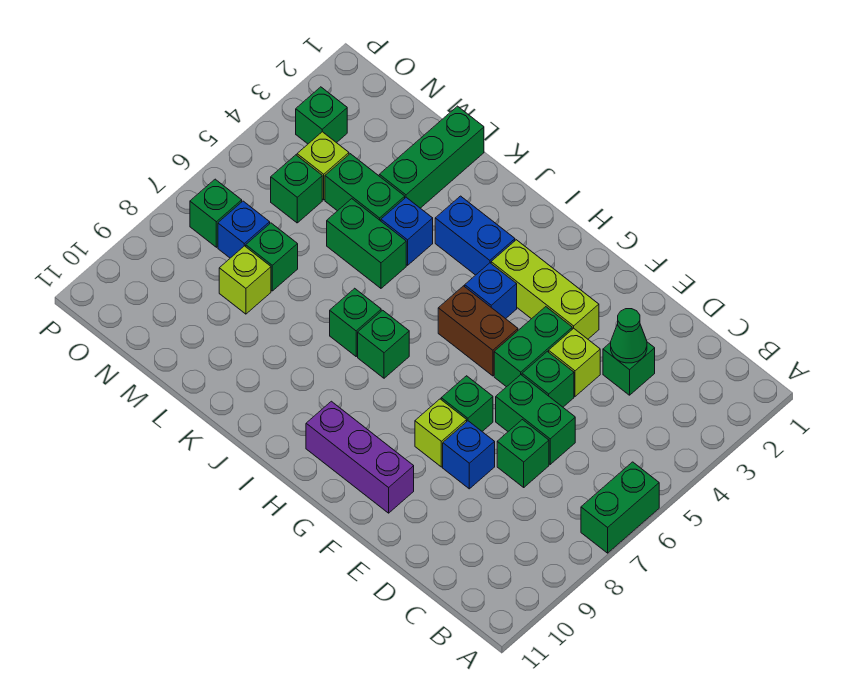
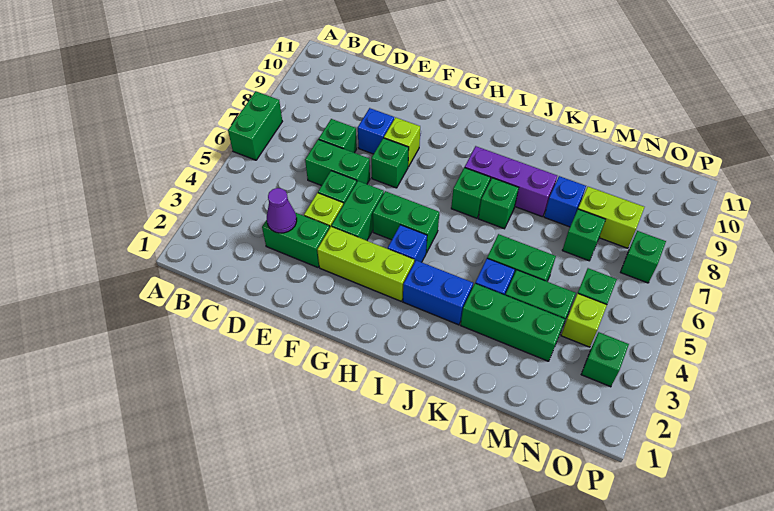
green 1x1 brick [603,342,655,395] -> green 1x2 brick [262,213,330,267]
green 1x1 cone [611,309,647,363] -> purple 1x1 cone [267,188,297,233]
purple 1x3 brick [306,401,414,513] -> purple 1x3 brick moved to [465,146,557,217]
brown 1x2 brick [438,286,518,376] -> green 1x2 brick [373,191,439,253]
green 1x3 brick [379,106,484,208] -> green 1x3 brick turned to [461,284,565,361]
lime 1x1 brick [219,246,271,314] -> lime 1x2 brick [578,187,644,248]
blue 1x1 brick [218,201,270,258] -> blue 1x1 brick moved to [544,176,586,227]

